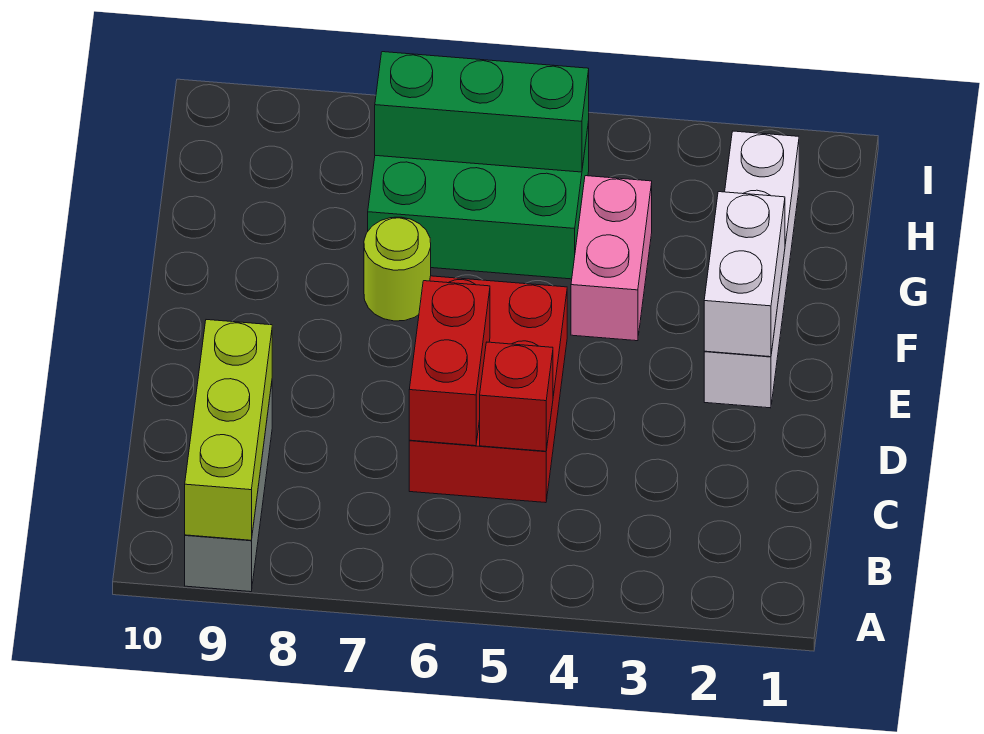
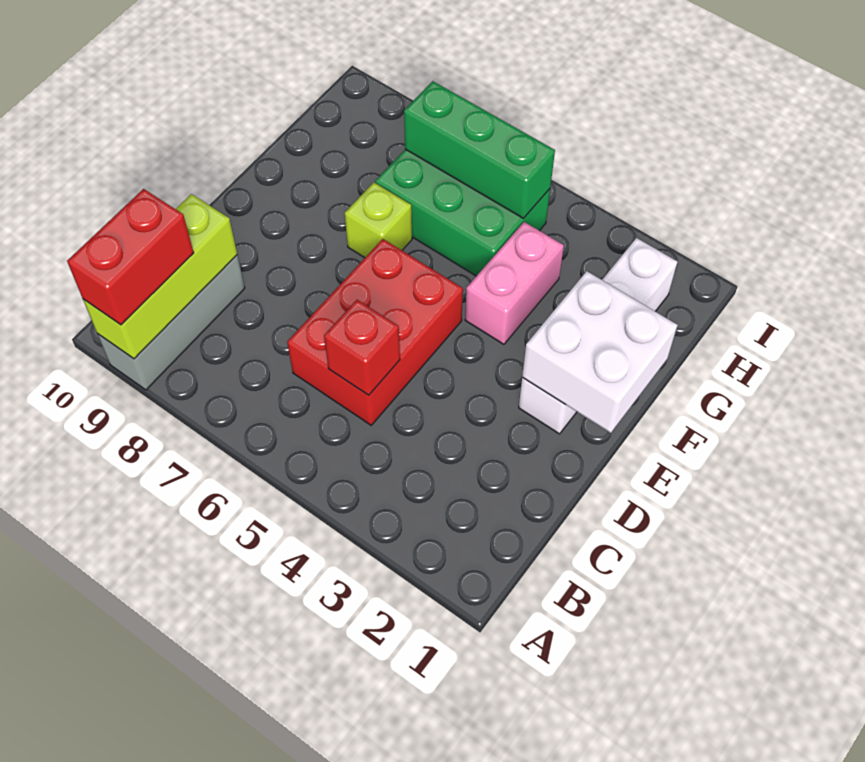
red 1x2 brick [409,281,490,446] -> red 1x2 brick moved to [67,189,194,325]
white 1x2 brick [704,192,785,357] -> white 2x2 brick [522,271,678,433]
lime 1x1 round brick [364,217,431,321] -> lime 1x1 brick [345,183,412,258]

